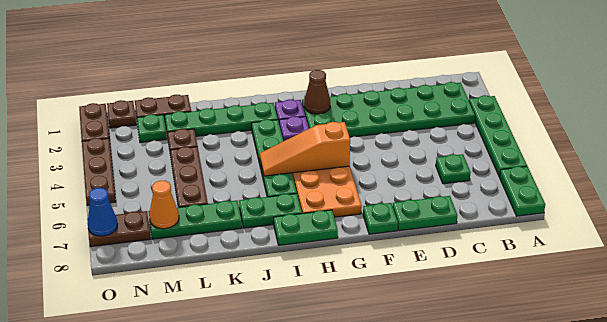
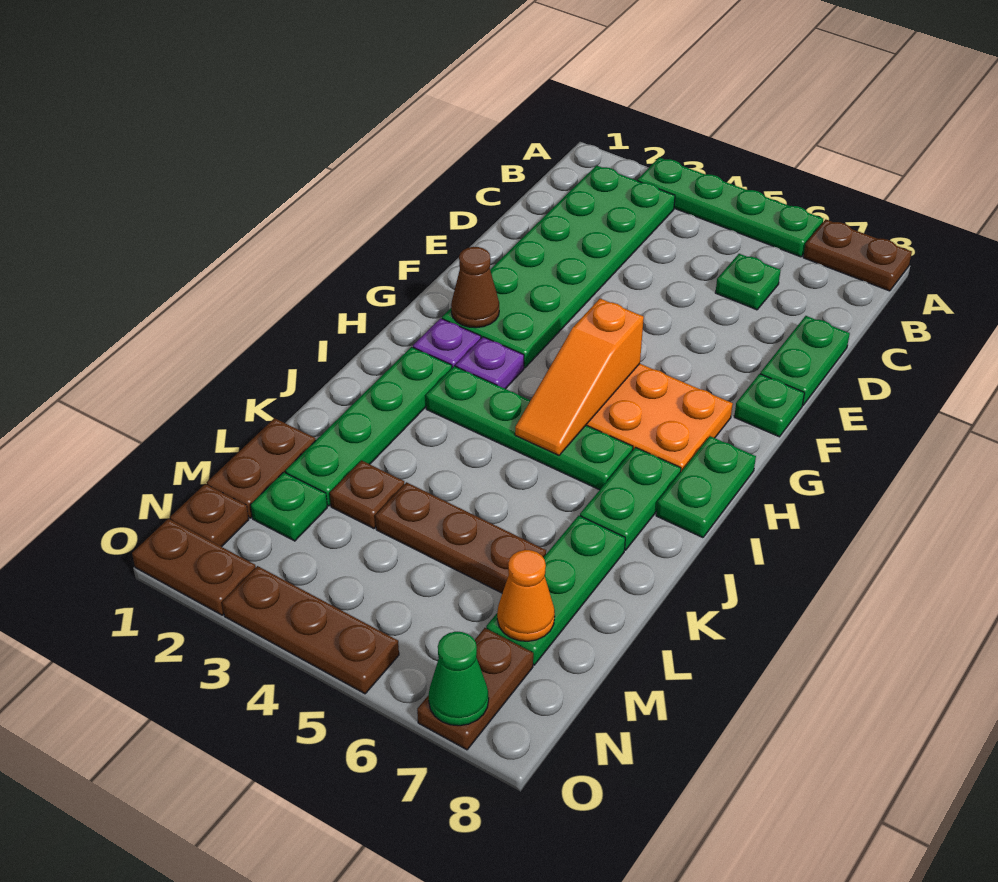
green 1x2 plate [500,166,545,216] -> brown 1x2 plate [803,219,912,291]
blue 1x1 cone [87,188,118,236] -> green 1x1 cone [429,632,489,726]

